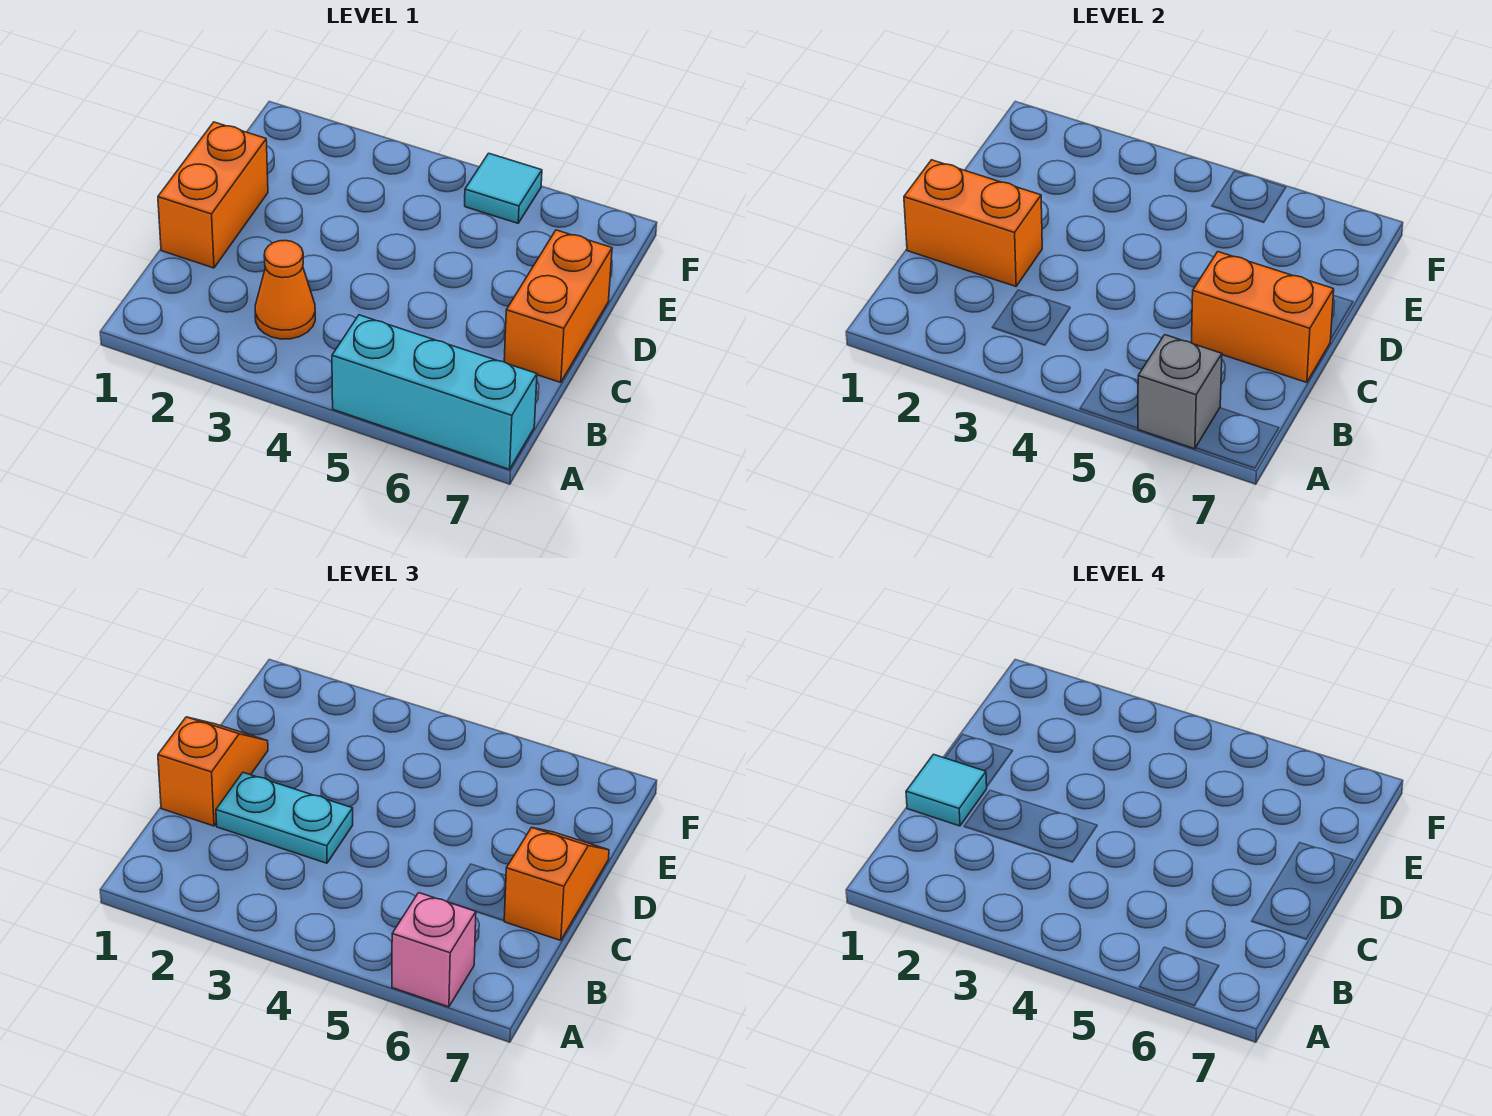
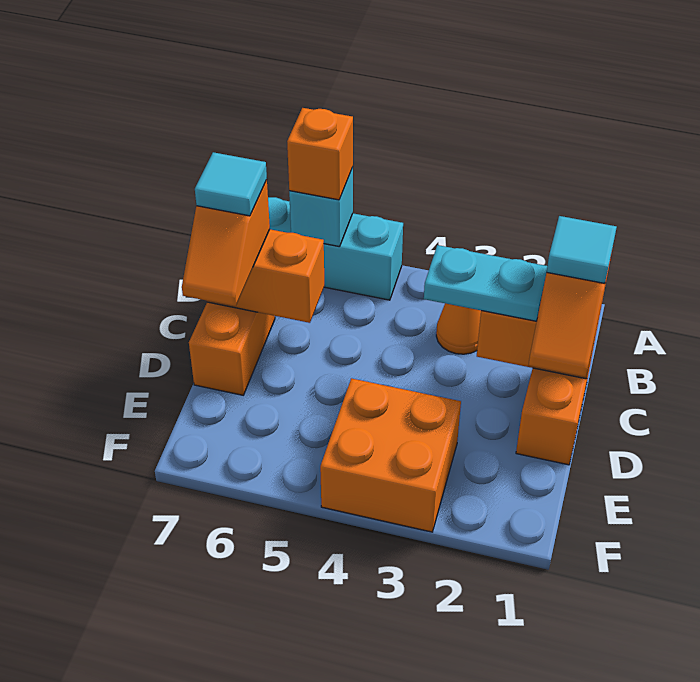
grey 1x1 brick [1138,335,1222,449] -> cyan 1x1 brick [289,167,353,247]
pink 1x1 brick [392,893,476,1007] -> orange 1x1 brick [287,108,353,200]
none -> orange 2x2 brick [320,378,461,532]
cyan 1x1 tile [465,153,542,223] -> cyan 1x1 tile moved to [195,152,267,216]

